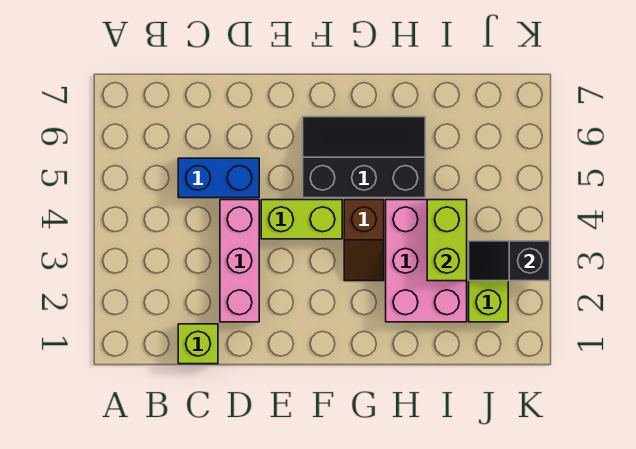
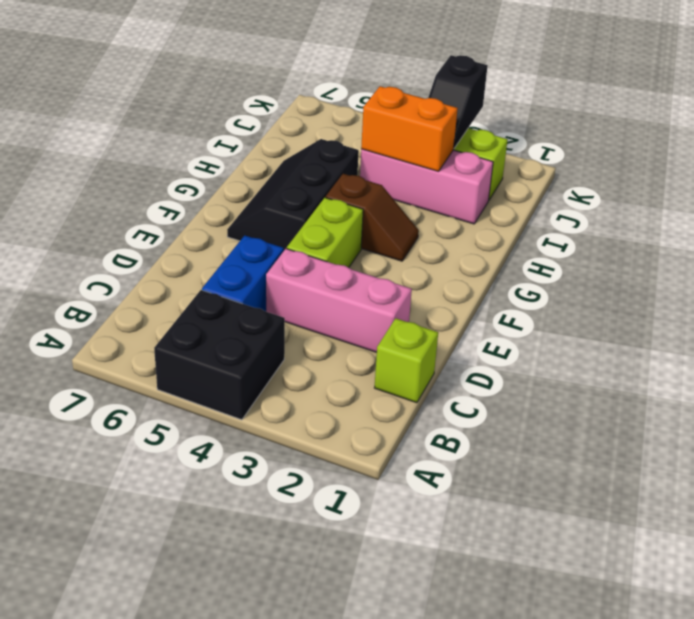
none -> black 2x2 brick [154,290,285,420]
pink 2x3 brick [386,200,467,322] -> pink 1x3 brick [360,149,493,224]
lime 1x2 brick [427,200,467,281] -> orange 1x2 brick [361,86,458,171]

